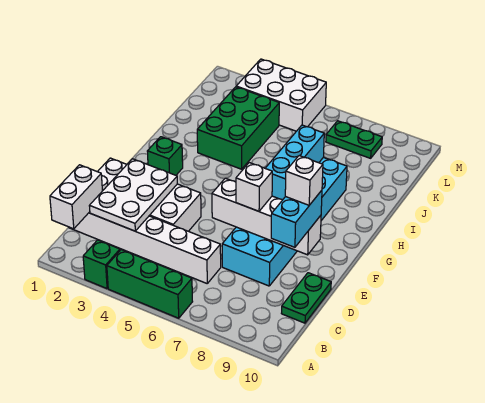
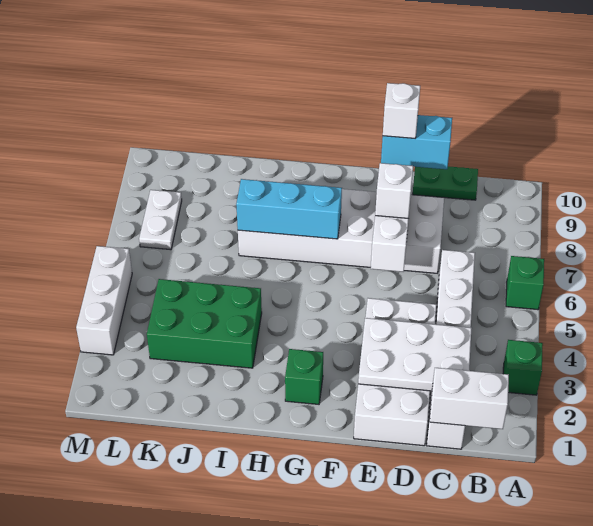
green 1x3 brick [107,250,193,318] -> green 1x1 brick [506,256,544,310]
cyan 2x6 brick [222,157,347,286] -> white 2x6 brick [238,189,444,273]
white 2x3 brick [236,59,326,131] -> white 1x3 brick [76,246,132,355]
green 1x2 plate [326,121,382,158] -> white 1x2 plate [139,190,182,250]

